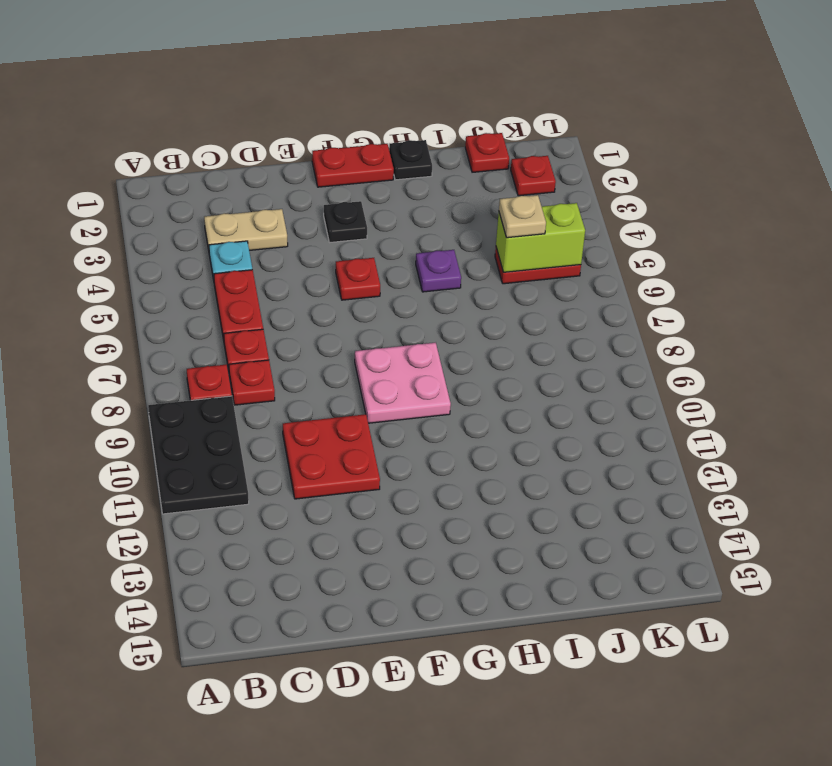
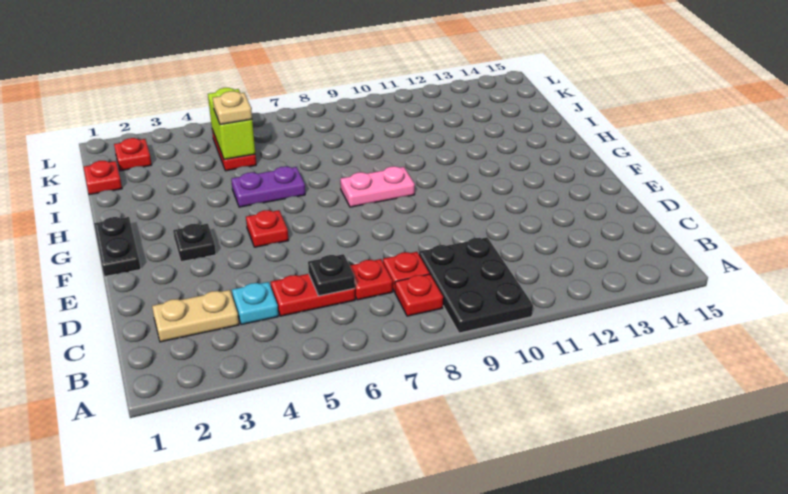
black 2x3 plate [148,396,249,514] -> black 2x3 plate turned to [419,237,533,333]
tan 1x2 plate [204,209,288,250] -> tan 1x2 plate turned to [152,290,239,342]
red 2x2 plate [283,414,380,499] -> none
red 1x2 plate [312,144,394,187] -> black 1x2 plate [94,217,141,277]
pink 2x2 plate [355,343,451,423] -> pink 1x2 plate [340,166,415,207]
black 1x1 plate [389,140,432,180] -> black 1x1 plate moved to [308,254,355,296]
purple 1x1 plate [416,250,461,292] -> purple 1x2 plate [231,166,305,207]

